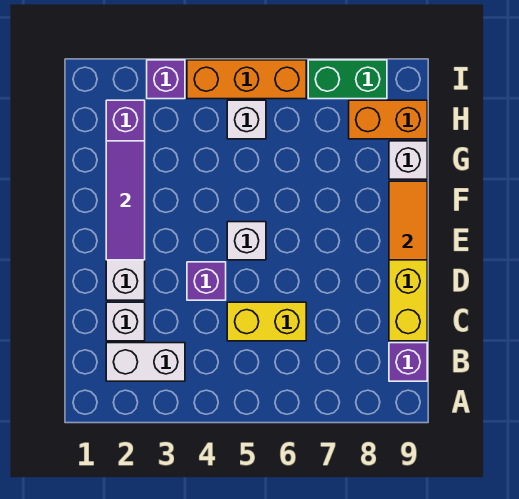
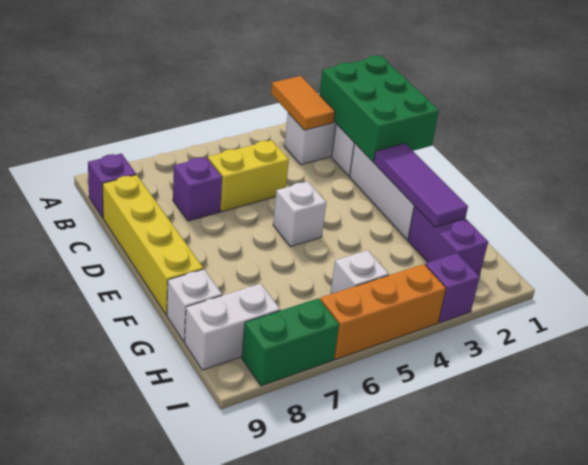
none -> green 2x3 brick [320,55,439,162]
purple 1x1 brick [187,262,226,300] -> purple 1x1 brick moved to [173,157,222,221]
orange 1x2 tile [389,181,427,260] -> orange 1x2 tile moved to [271,76,335,130]
orange 1x2 brick [349,100,427,139] -> white 1x2 brick [185,284,280,370]

